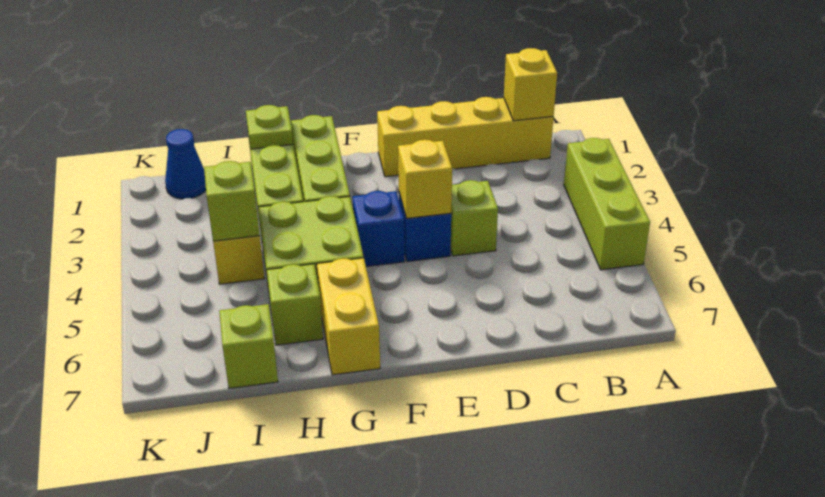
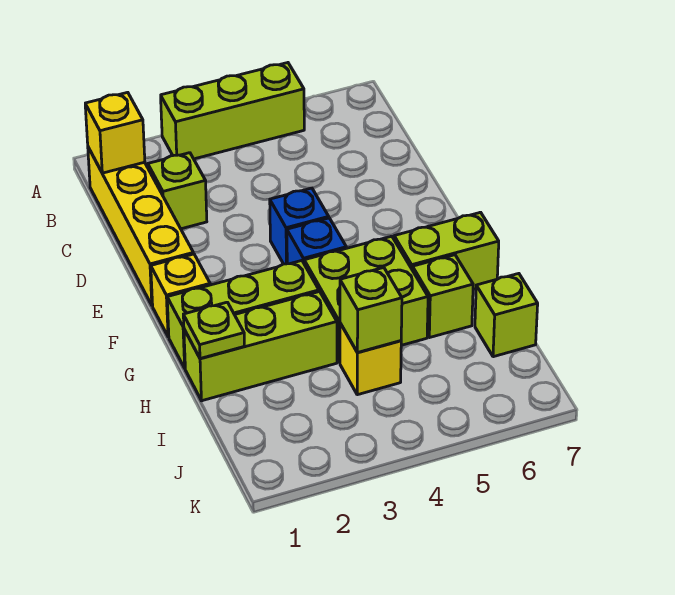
lime 1x1 brick [451,180,498,256] -> lime 1x1 brick moved to [148,153,207,229]
yellow 1x1 brick [398,140,452,219] -> yellow 1x1 brick moved to [151,254,210,337]
yellow 1x2 brick [317,258,380,375] -> lime 1x2 brick [394,212,499,289]
blue 1x1 cone [165,129,206,199] -> none

